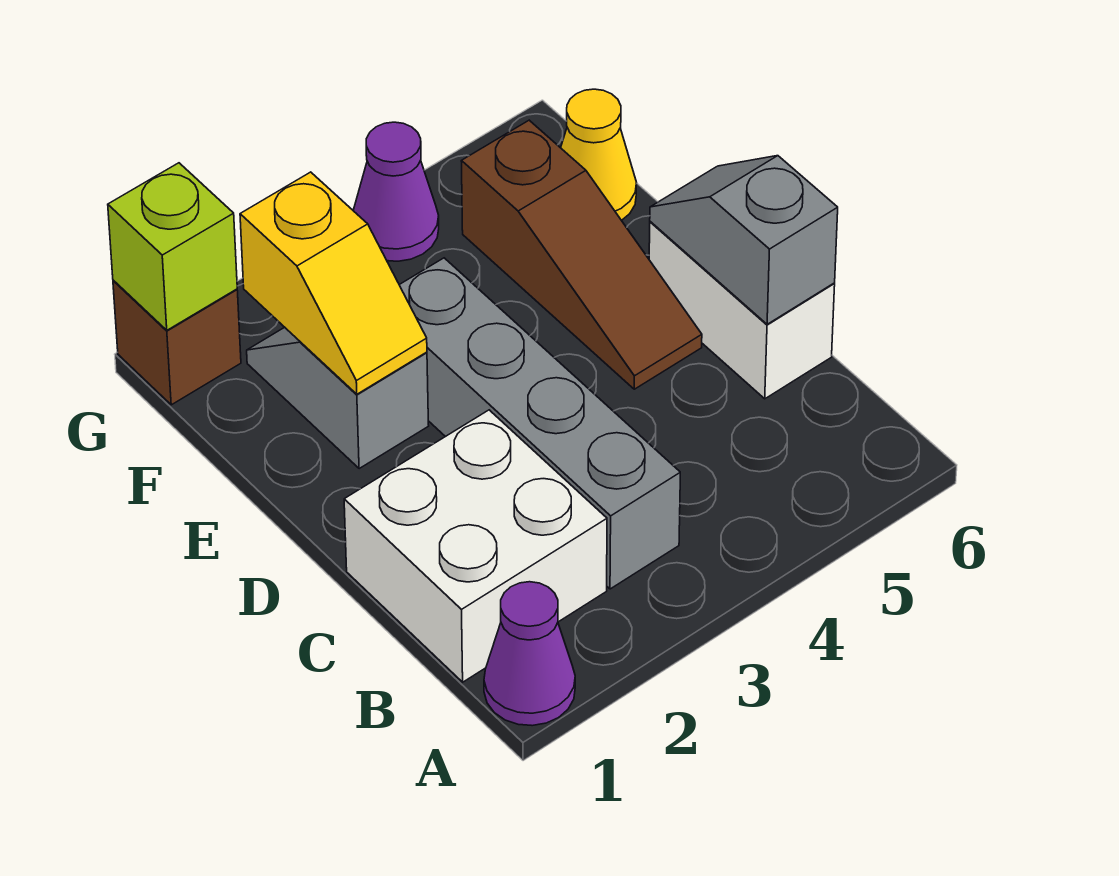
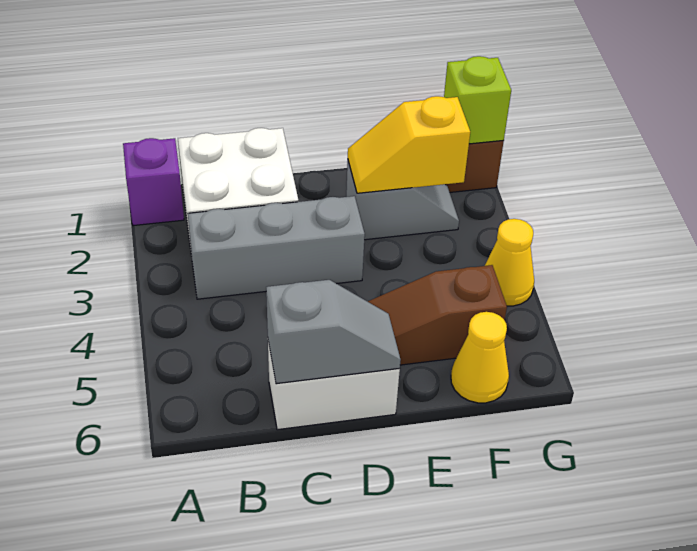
purple 1x1 cone [484,582,575,726] -> purple 1x1 brick [123,138,184,226]
grey 1x4 brick [400,258,680,589] -> grey 1x3 brick [188,196,365,299]
purple 1x1 cone [353,122,439,261] -> yellow 1x1 cone [485,219,534,306]

